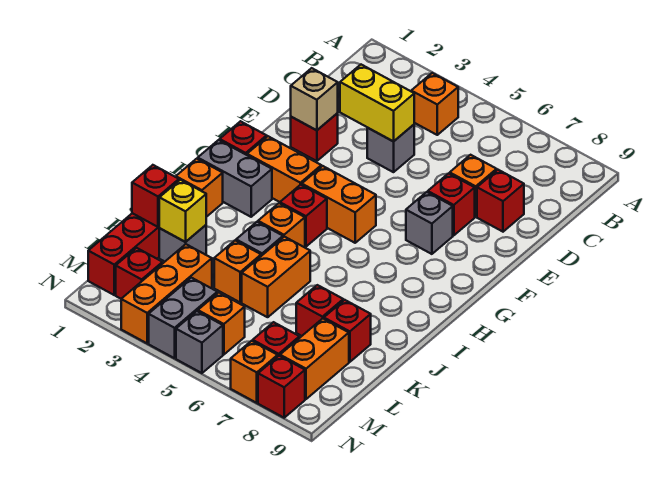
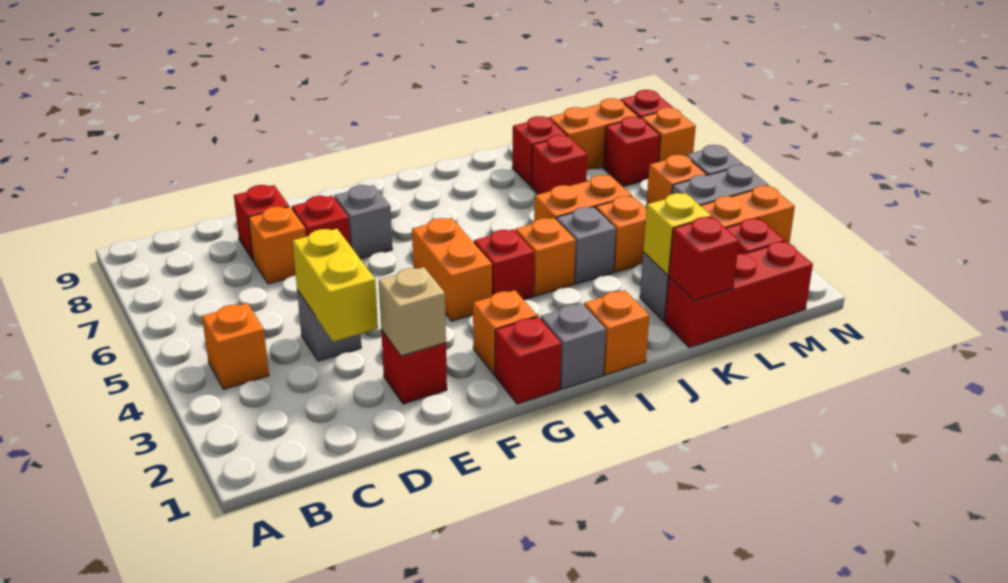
orange 1x2 brick [247,136,321,202] -> orange 1x1 brick [473,290,537,375]
grey 1x2 brick [198,140,272,217] -> grey 1x1 brick [540,303,606,389]

